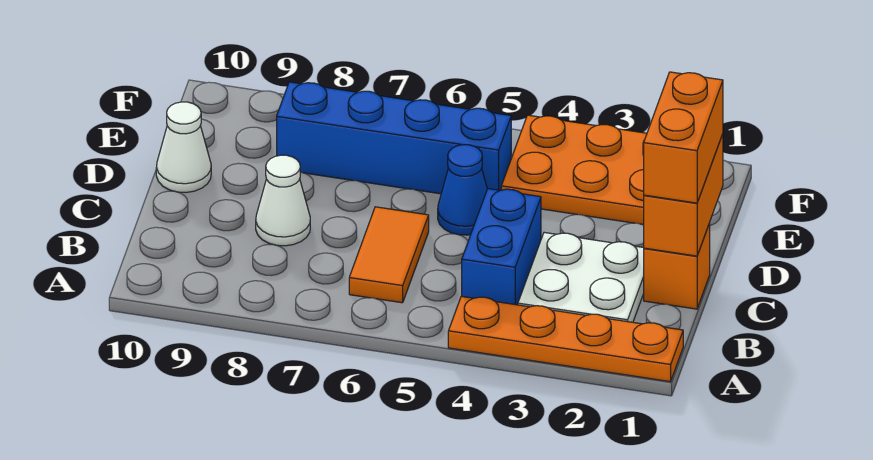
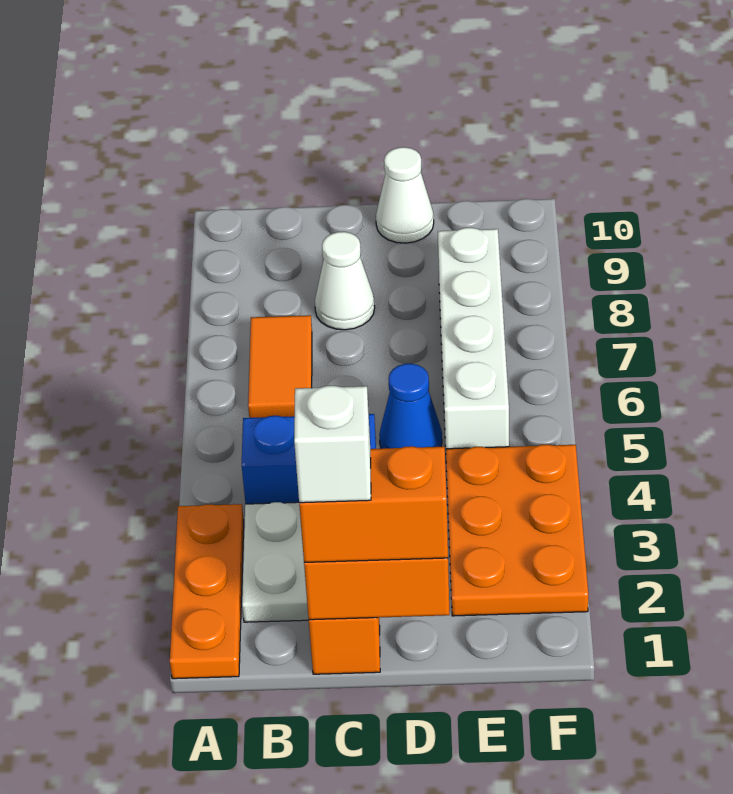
orange 1x4 plate [448,296,683,382] -> orange 1x3 plate [170,504,244,679]
orange 1x2 tile [349,207,429,303] -> orange 1x2 tile turned to [248,315,312,418]
none -> white 1x1 brick [294,386,371,503]
blue 1x4 brick [277,82,511,194] -> white 1x4 brick [438,228,509,449]

